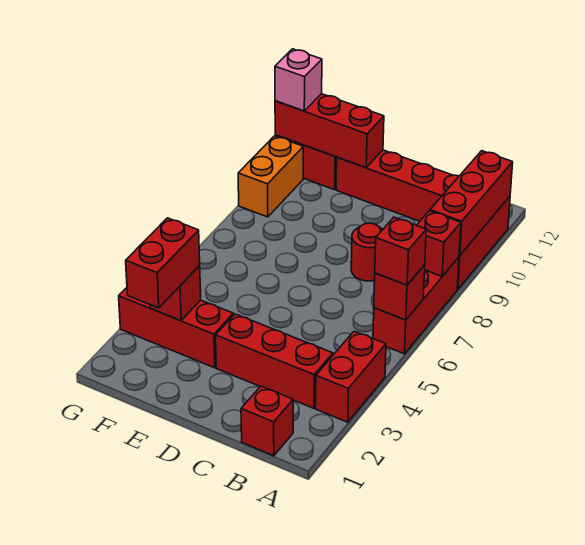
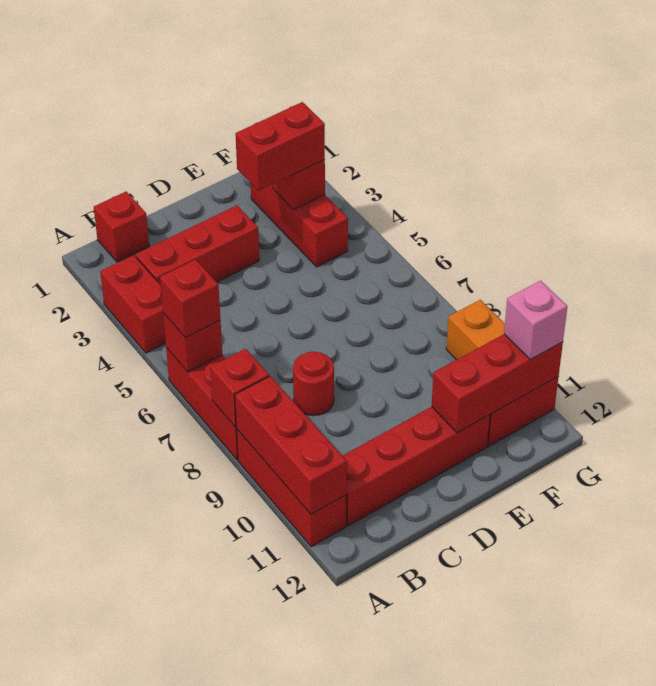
red 1x3 brick [119,288,233,368] -> red 1x3 brick turned to [251,184,348,267]
red 1x2 brick [126,218,200,308] -> red 1x2 brick turned to [235,102,325,191]

